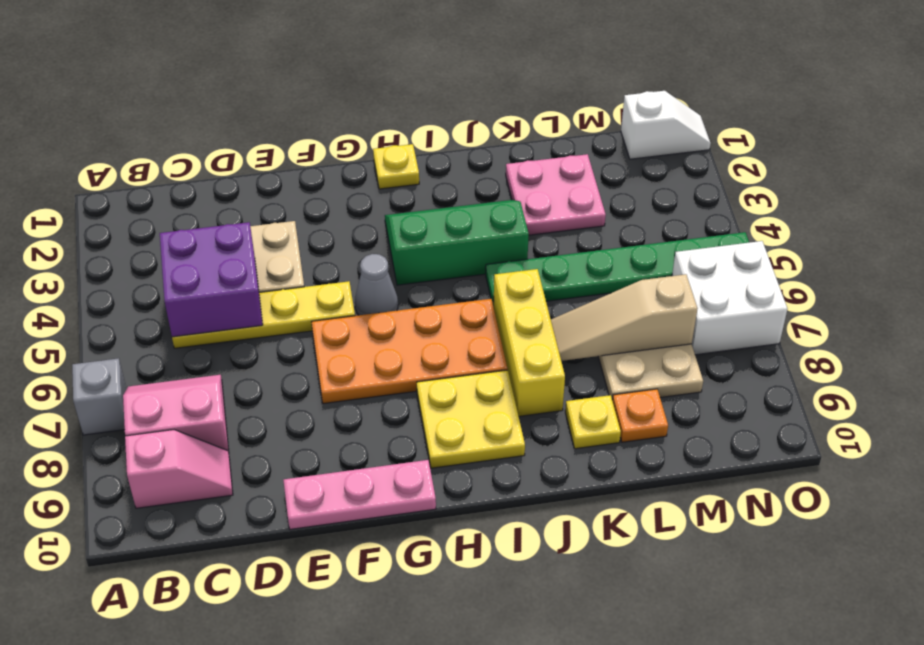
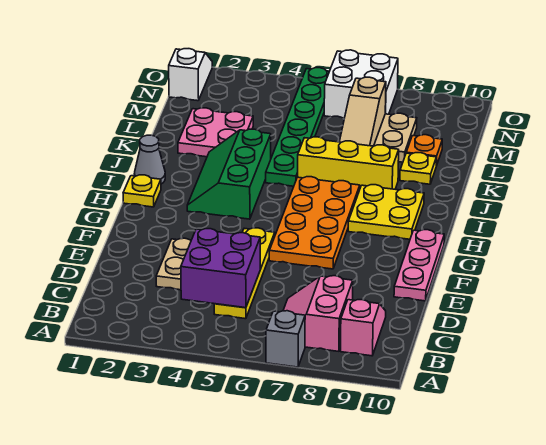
grey 1x1 cone [355,254,398,315] -> grey 1x1 cone moved to [134,135,165,184]

